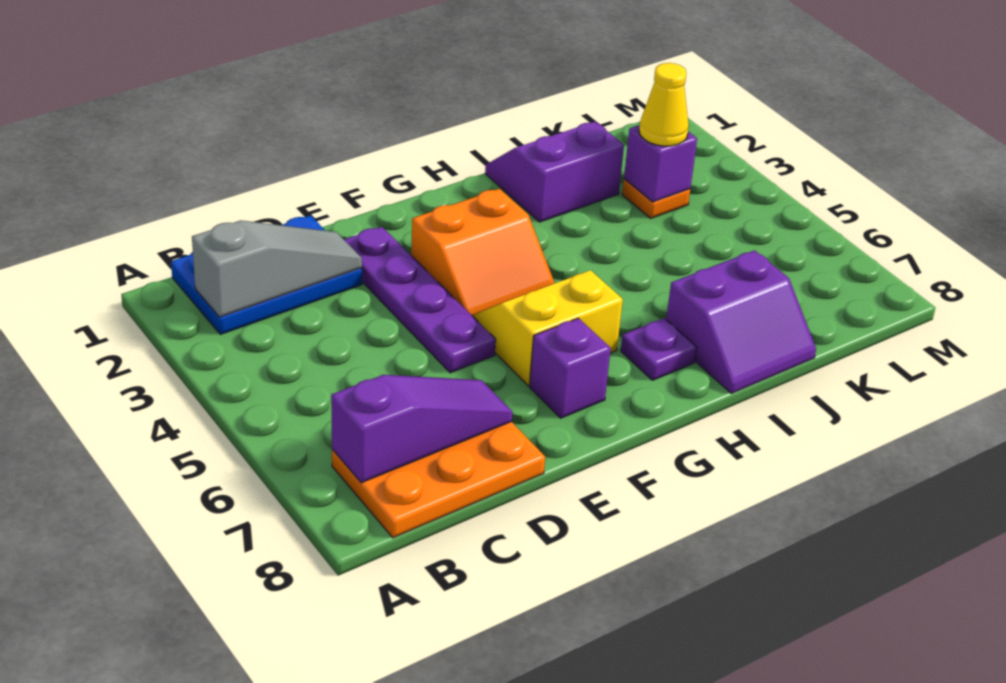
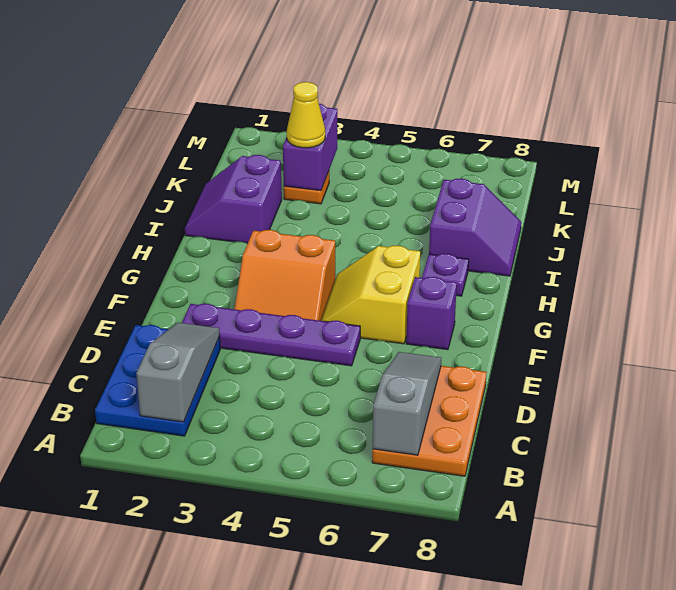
purple 1x3 slope [331,375,512,483] -> grey 1x3 slope [373,352,441,455]
orange 2x2 slope [411,189,555,315] -> orange 2x2 slope turned to [235,230,335,321]
purple 1x1 brick [624,125,697,202] -> purple 1x2 brick [283,104,337,191]

